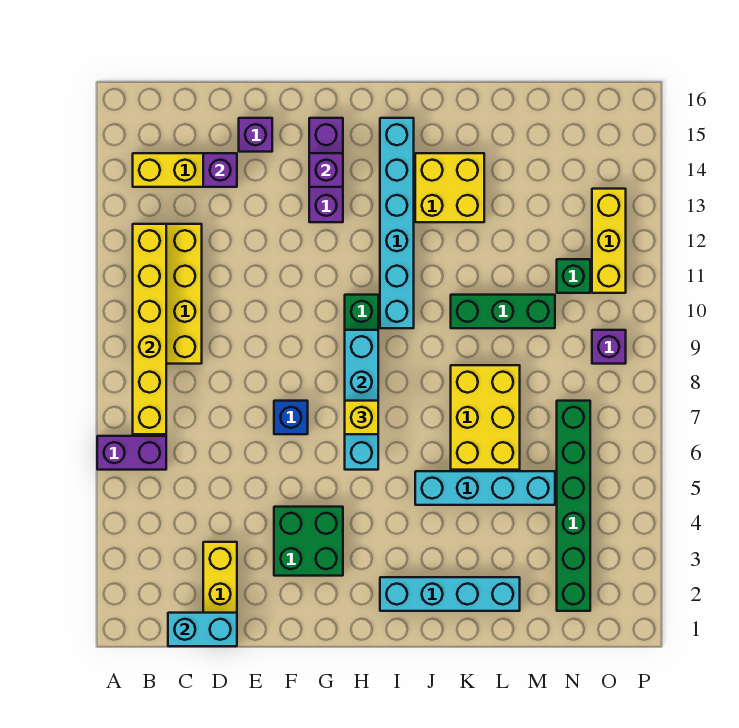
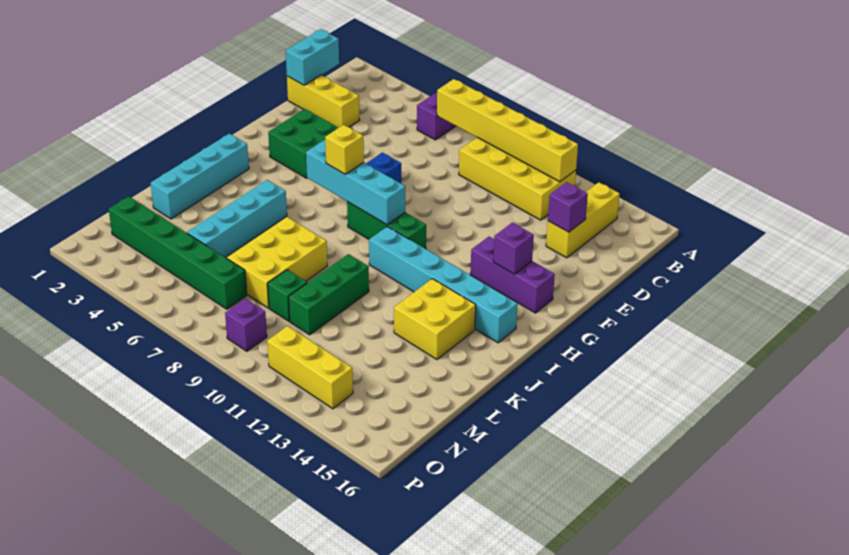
purple 1x1 brick [239,118,272,152] -> none
yellow 2x3 brick [451,365,520,470] -> yellow 2x3 brick turned to [227,217,327,308]
green 1x1 brick [557,259,590,293] -> green 1x1 brick moved to [268,270,307,321]

